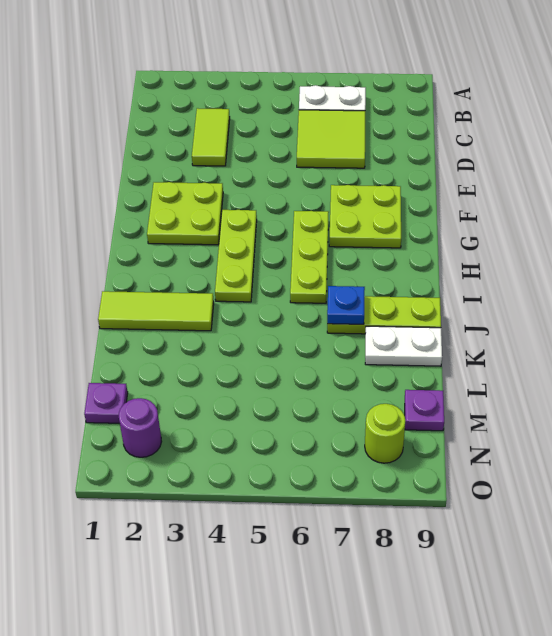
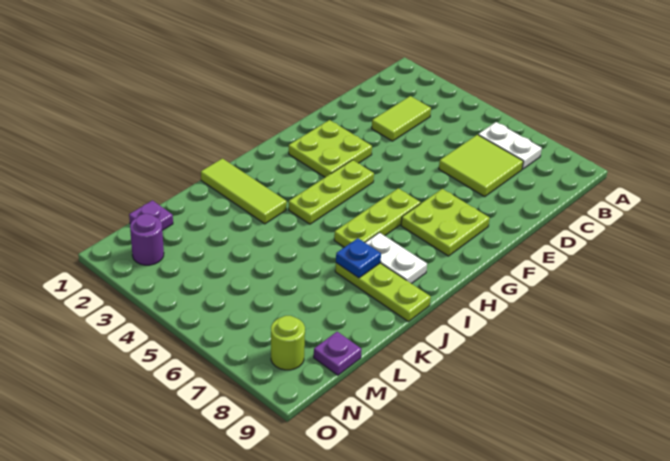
white 1x2 plate [365,326,442,366] -> white 1x2 plate moved to [365,233,427,284]

